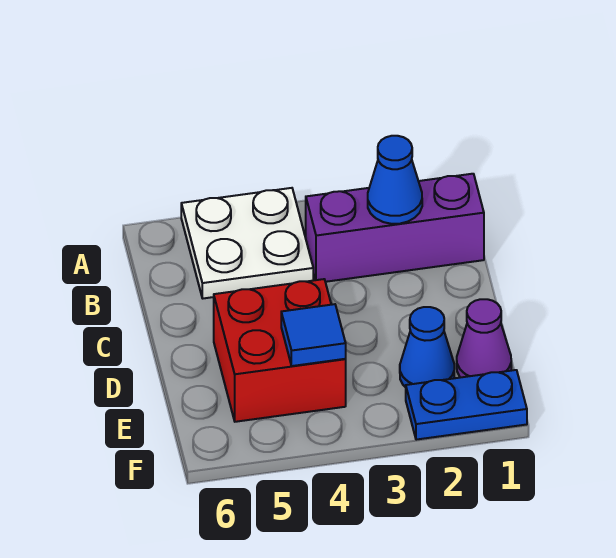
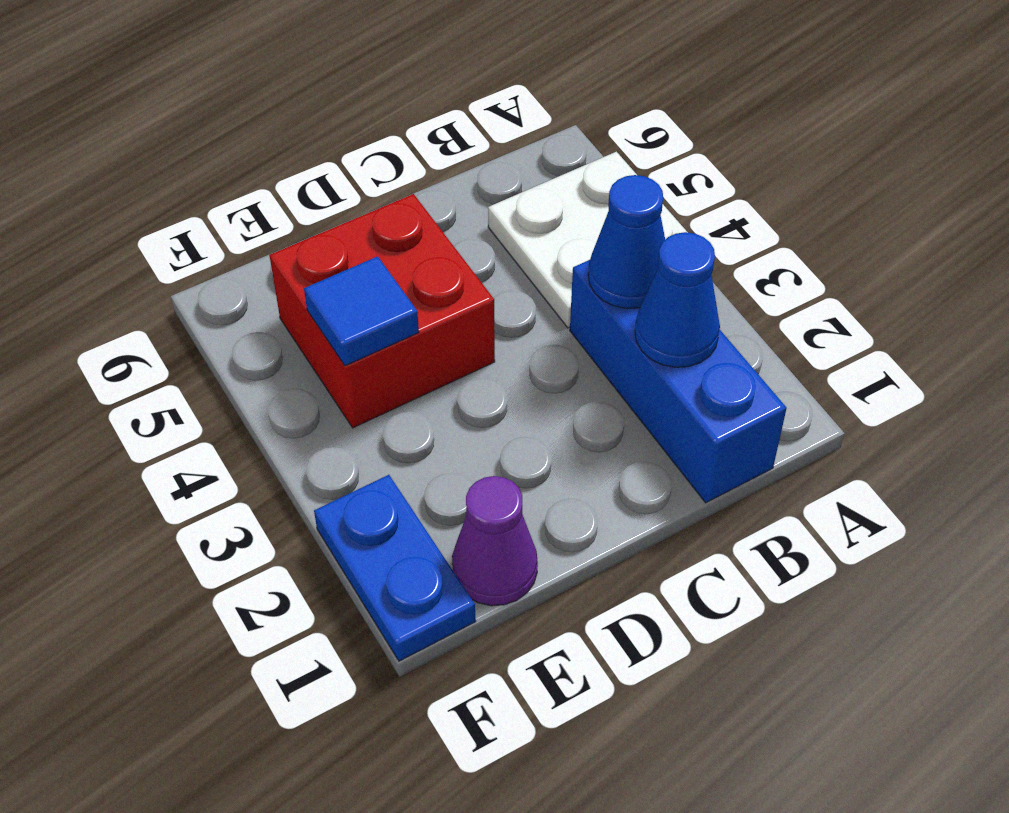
purple 1x3 brick [306,174,484,282] -> blue 1x3 brick [570,260,787,503]
blue 1x1 cone [400,307,454,387] -> blue 1x1 cone moved to [588,175,665,309]

